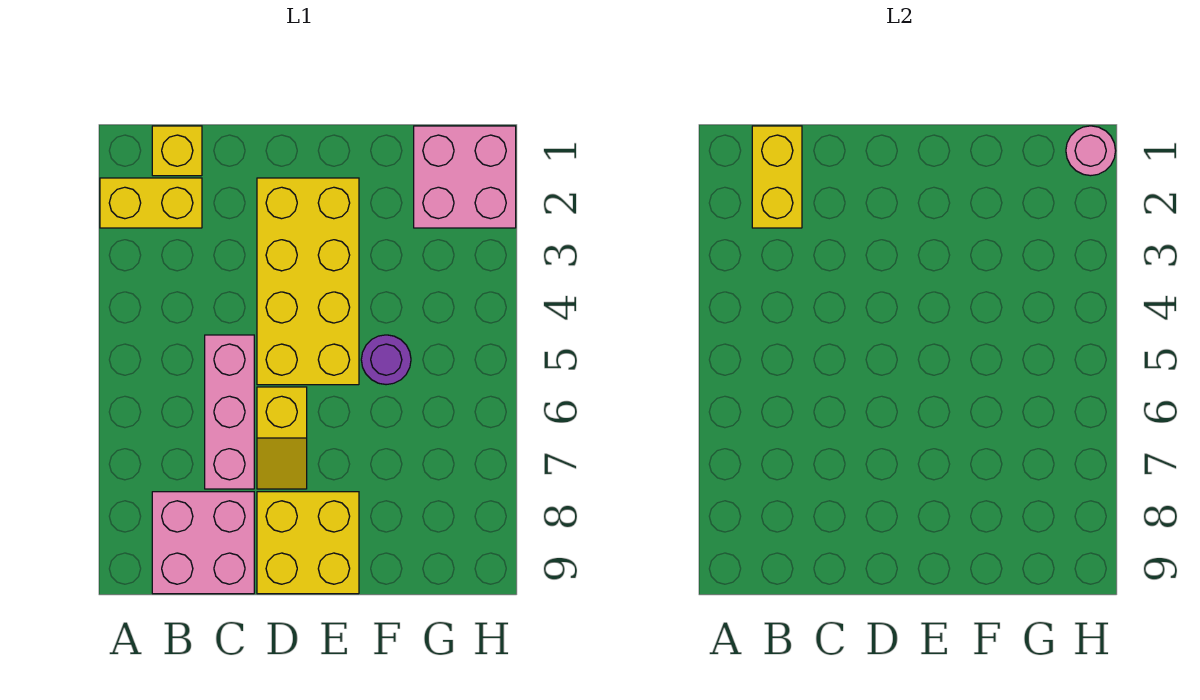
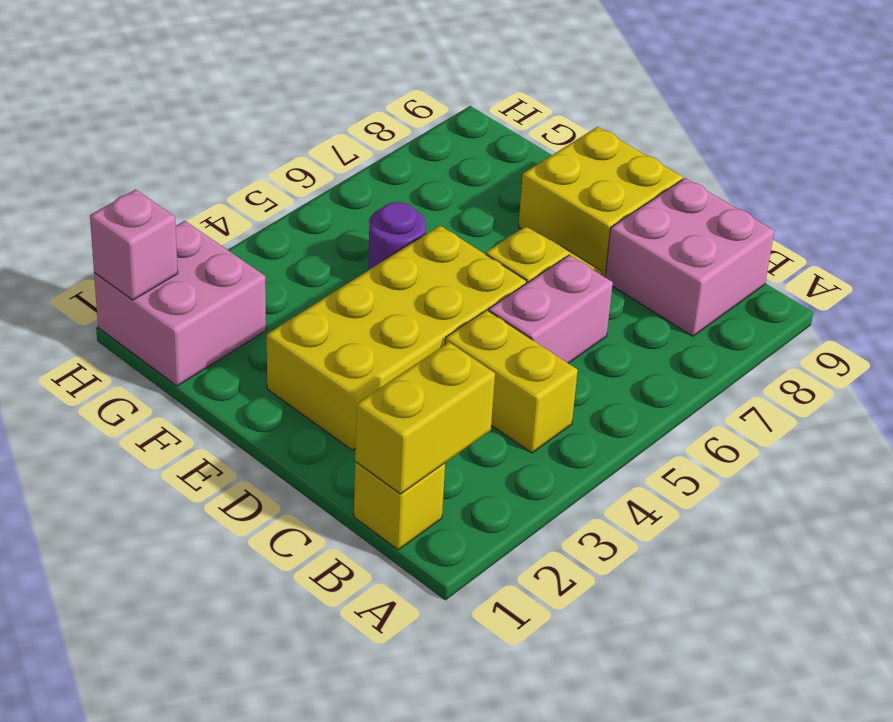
yellow 1x2 brick [100,178,202,228] -> yellow 1x2 brick moved to [445,310,578,453]
pink 1x3 brick [205,335,254,489] -> pink 1x2 brick [489,255,613,363]
pink 1x1 round brick [1066,126,1116,176] -> pink 1x1 brick [90,189,178,300]

